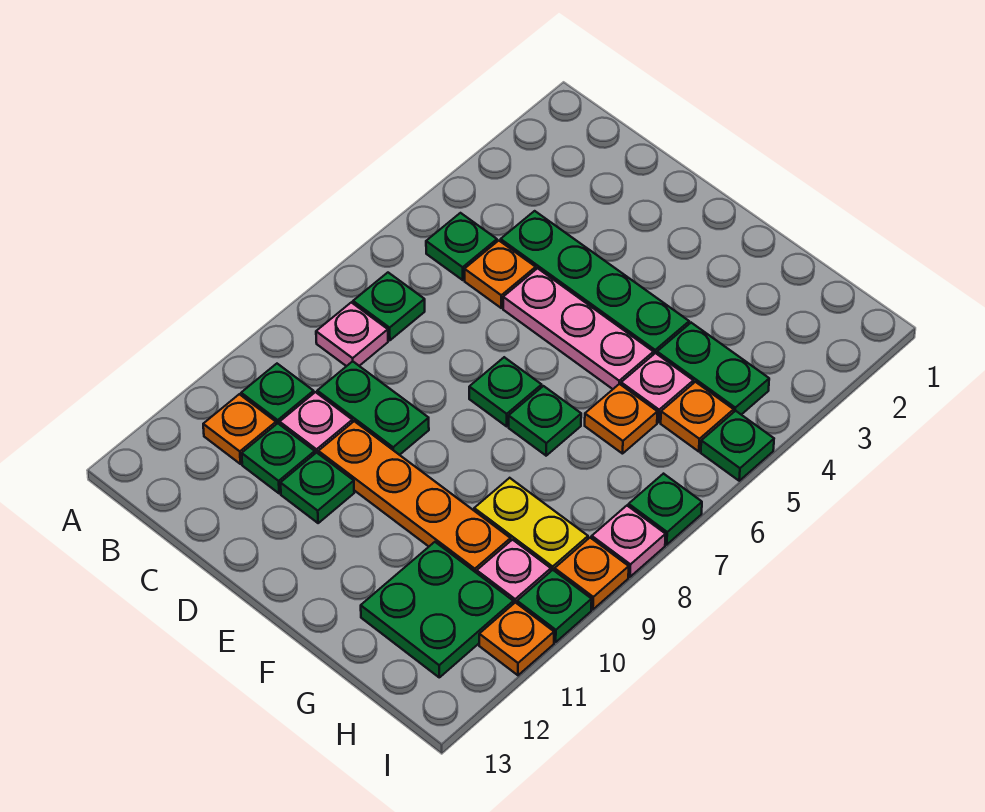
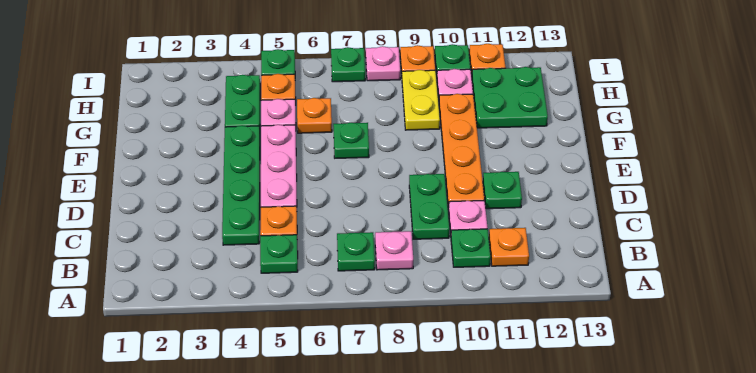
green 1x1 plate [242,423,315,493] -> none
green 1x1 plate [469,357,542,426] -> none

